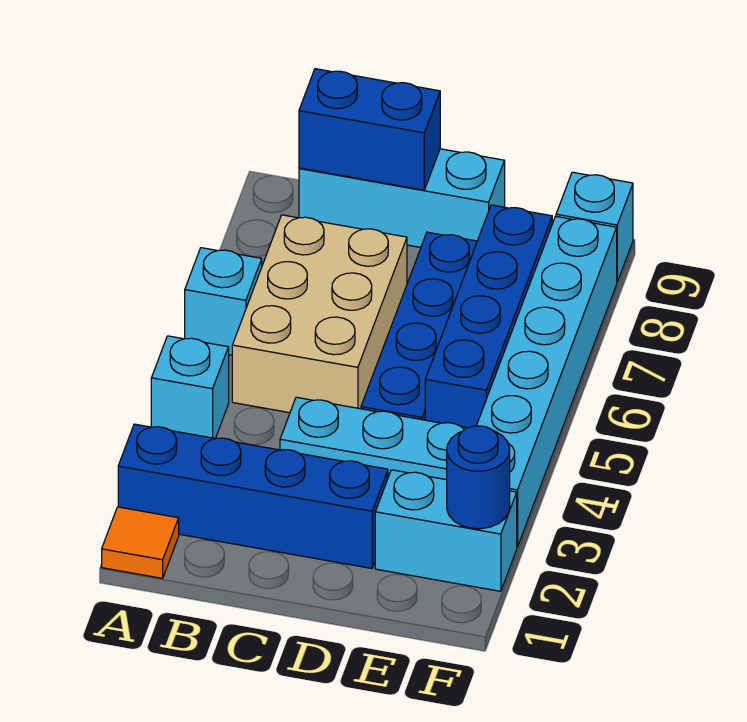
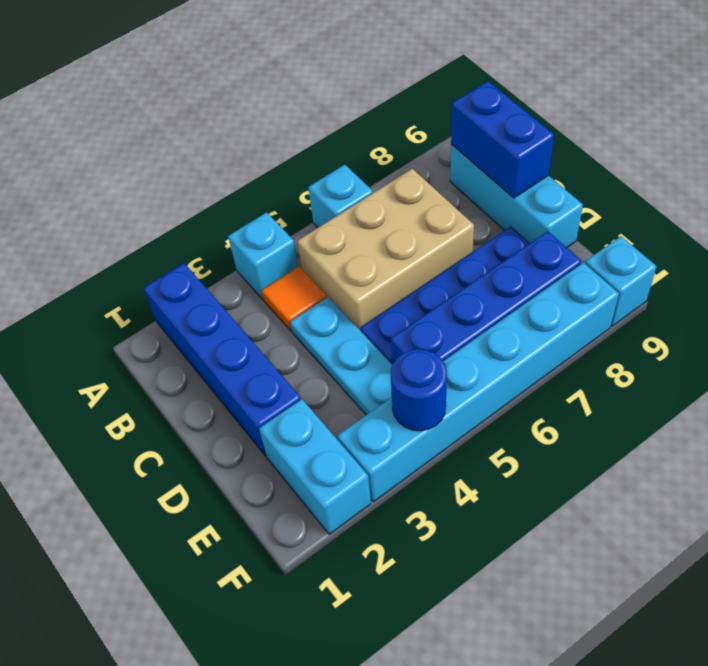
orange 1x1 tile [102,507,179,578] -> orange 1x1 tile moved to [262,266,327,331]
blue 1x1 round brick [447,426,510,529] -> blue 1x1 round brick moved to [391,349,447,431]

